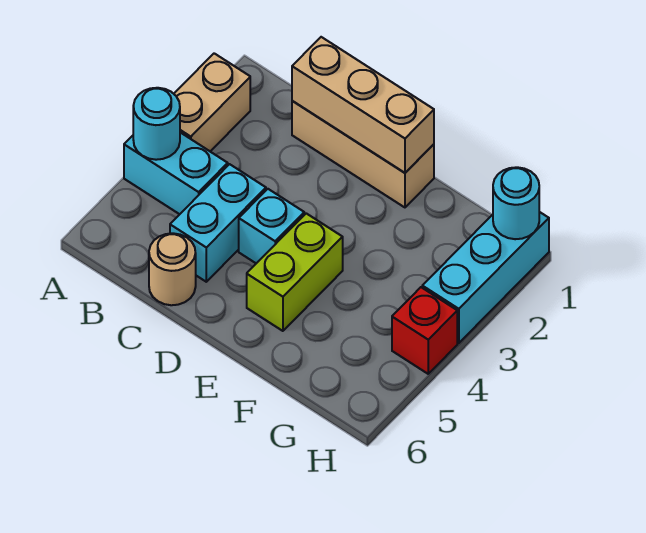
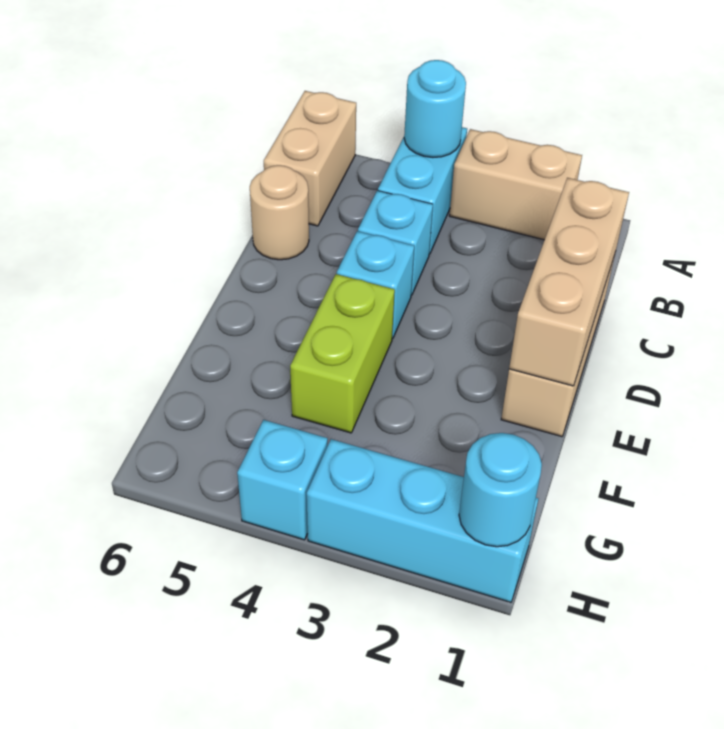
none -> tan 1x2 brick [264,91,356,226]
cyan 1x2 brick [170,164,266,282] -> cyan 1x1 brick [358,191,433,295]
lime 1x2 brick [247,213,343,331] -> lime 1x2 brick turned to [290,274,395,433]
red 1x1 brick [392,287,457,374] -> cyan 1x1 brick [237,420,328,540]

